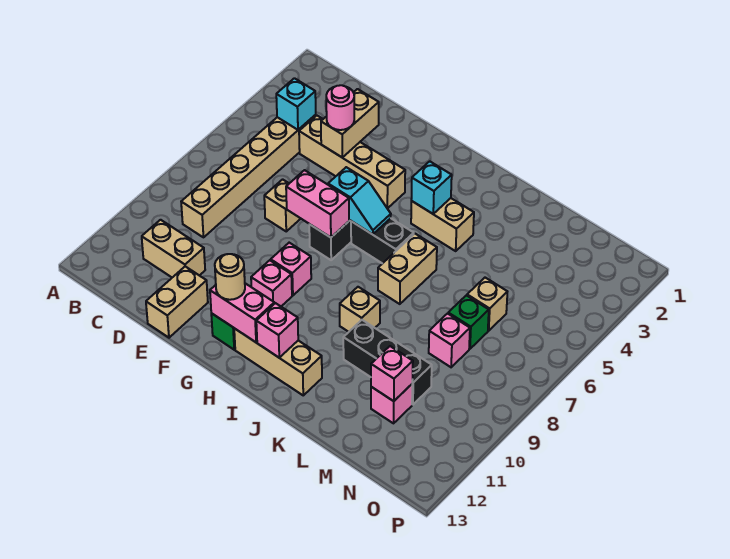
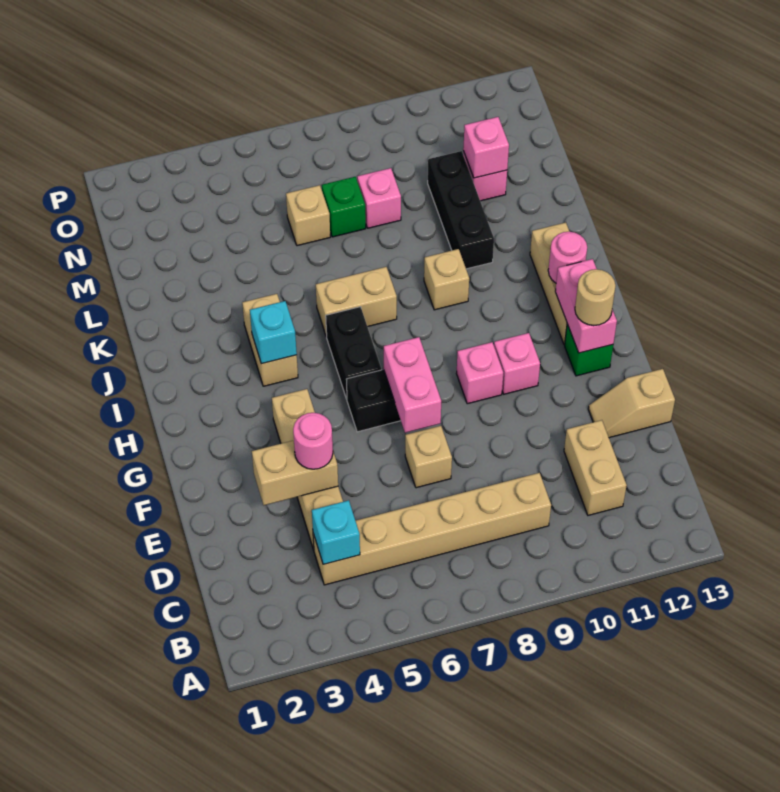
tan 1x2 brick [146,266,208,338] -> tan 1x2 slope [588,369,675,438]
cyan 1x2 slope [328,167,391,234] -> none
pink 1x1 brick [256,303,298,357] -> pink 1x1 round brick [548,232,587,283]

